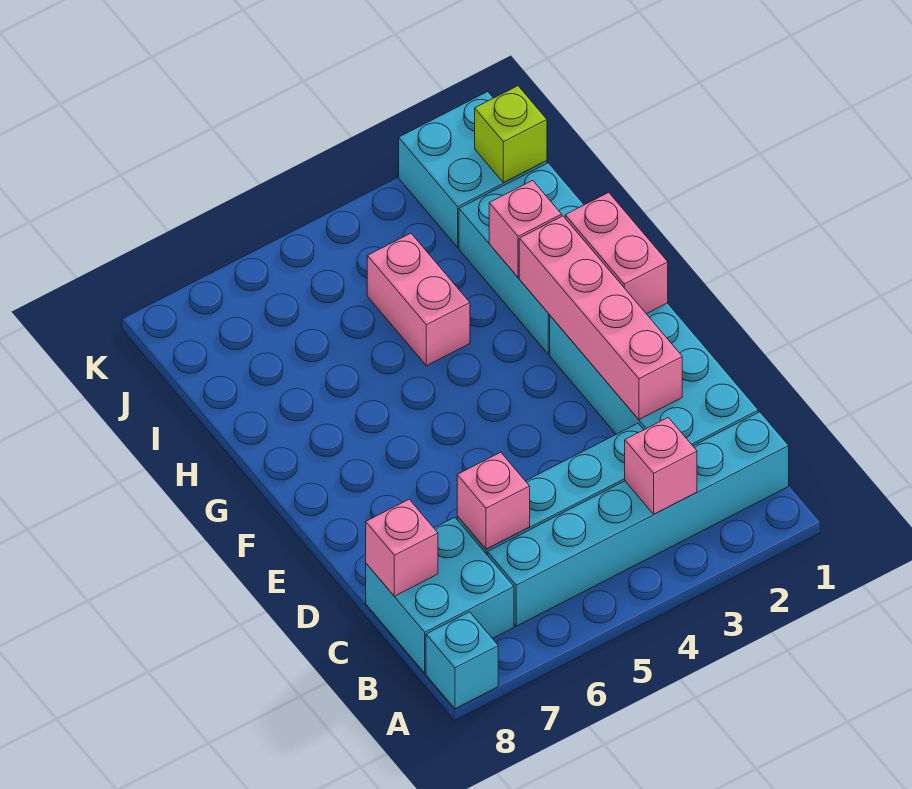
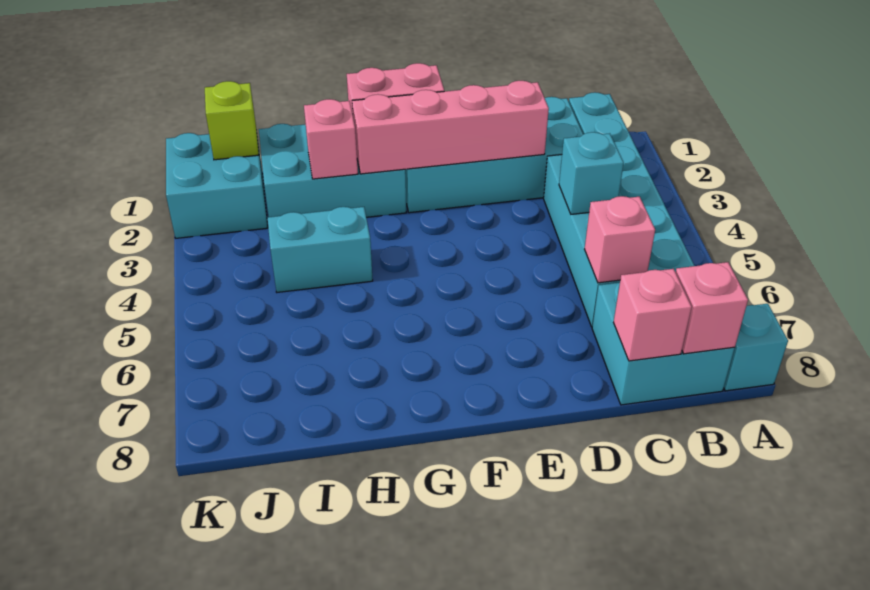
pink 1x1 brick [625,418,697,514] -> pink 1x1 brick moved to [676,262,748,354]
none -> cyan 1x1 brick [559,132,624,214]
pink 1x2 brick [367,233,470,366] -> cyan 1x2 brick [267,207,373,292]

